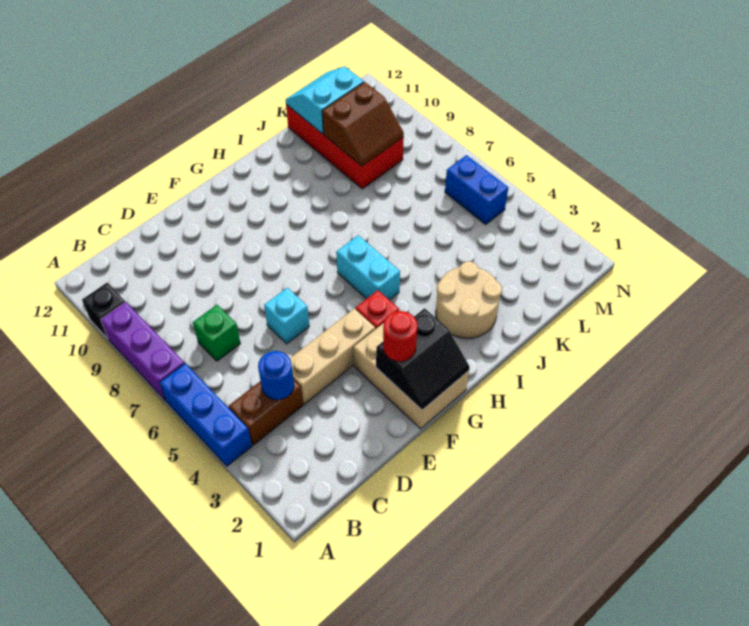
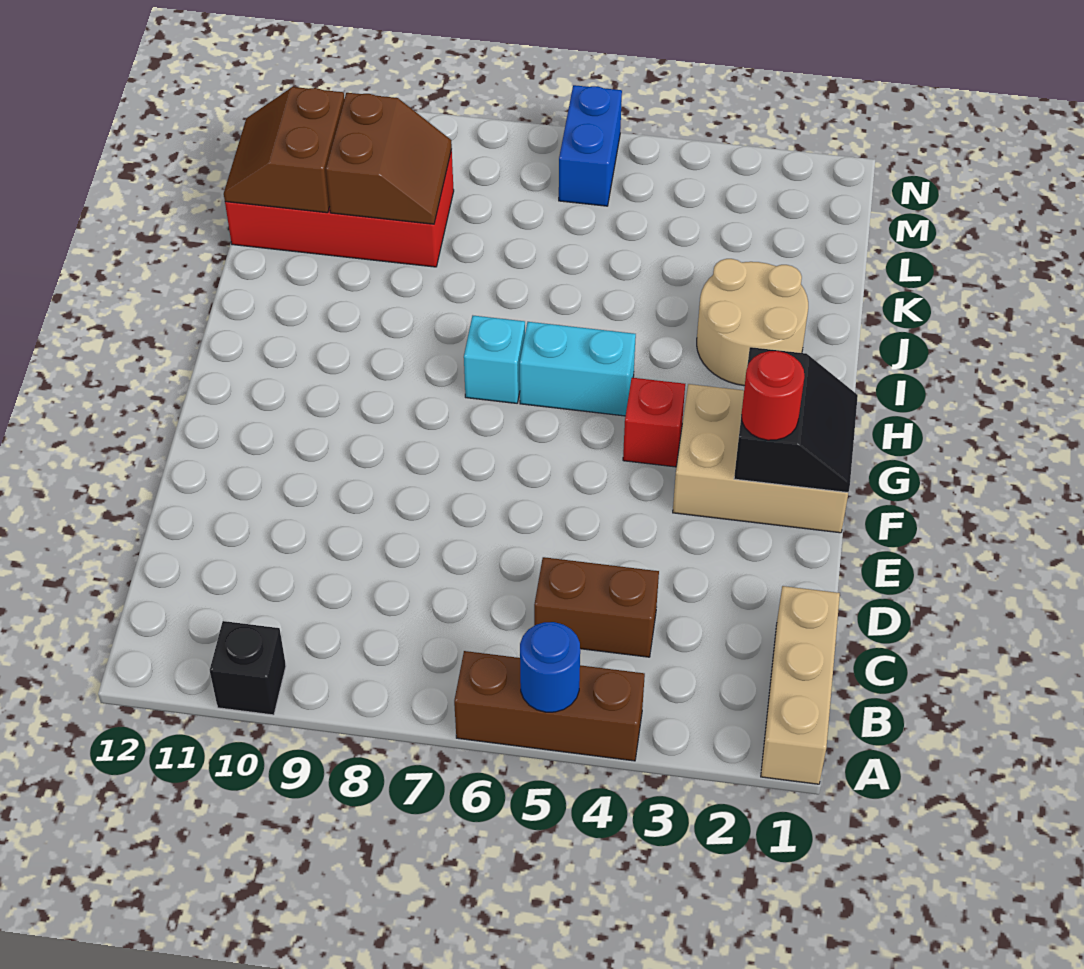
blue 1x3 brick [160,363,252,466] -> brown 1x3 brick [454,651,645,761]
purple 1x3 brick [101,302,185,400] -> none
brown 1x2 brick [229,380,303,445] -> brown 1x2 brick turned to [534,557,659,657]
blue 1x1 round brick [258,351,294,400] -> blue 1x1 round brick moved to [520,622,580,712]
green 1x1 brick [193,305,241,361] -> none
tan 1x3 brick [290,309,375,404] -> tan 1x3 brick moved to [761,586,840,784]
cyan 1x1 brick [264,288,309,344] -> cyan 1x1 brick moved to [464,316,525,403]
cyan 2x2 slope [286,66,364,134] -> brown 2x2 slope [224,87,344,213]
blue 1x2 brick [445,155,508,224] -> blue 1x2 brick turned to [559,85,622,206]

